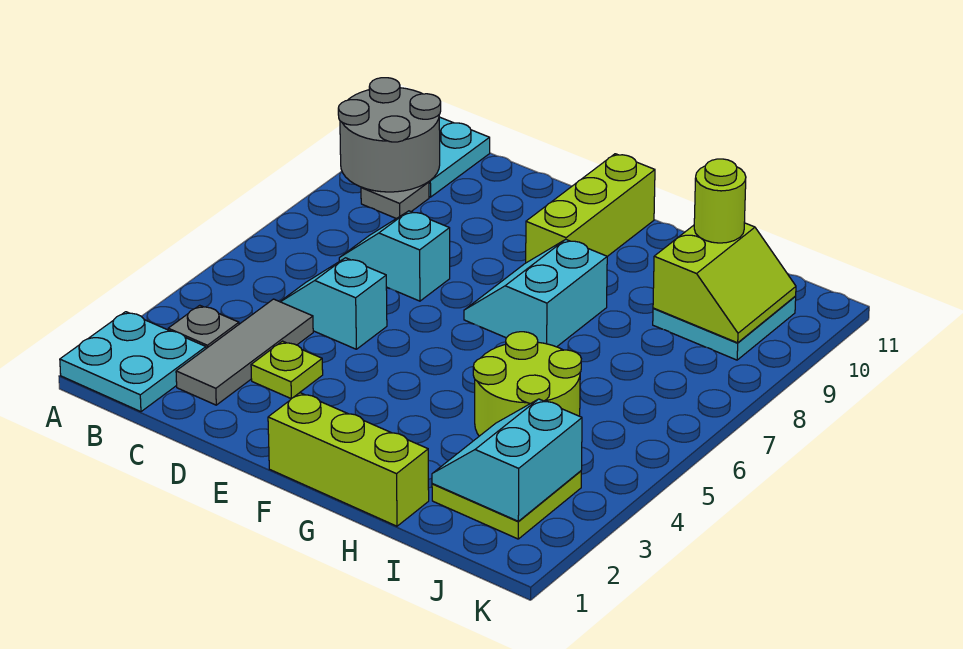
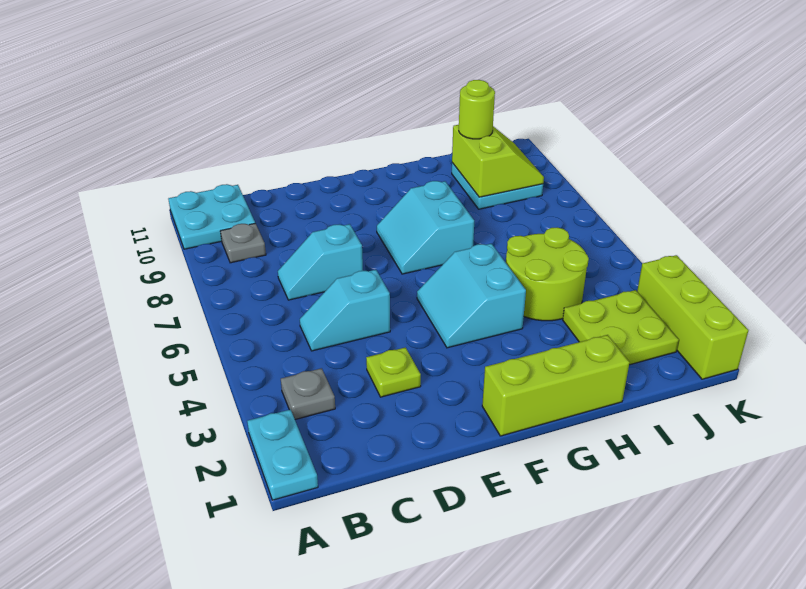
cyan 2x2 plate [60,312,206,412] -> cyan 1x2 plate [247,409,318,500]
grey 2x2 round brick [338,78,441,192] -> none
grey 1x3 tile [176,299,313,405] -> none
lime 1x3 brick [526,154,655,263] -> lime 1x3 brick moved to [637,255,749,379]
cyan 2x2 slope [432,399,582,521] -> cyan 2x2 slope moved to [417,244,526,348]

